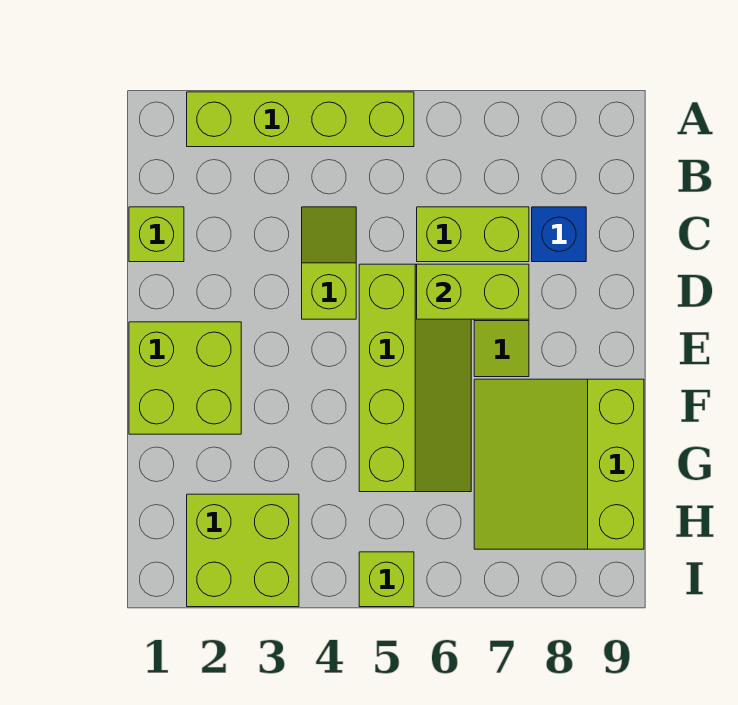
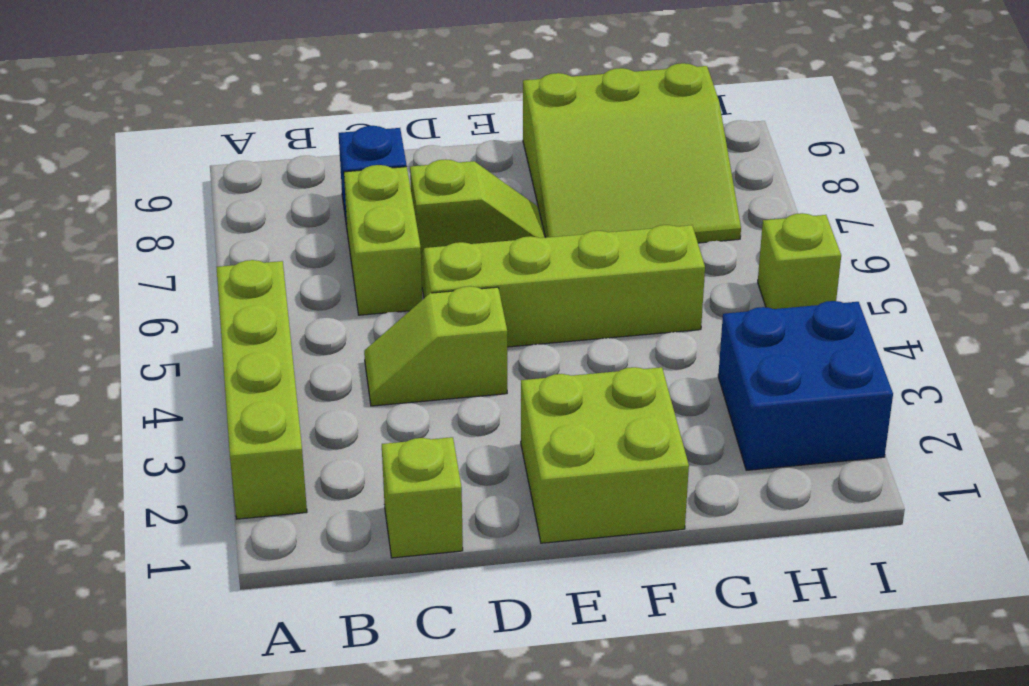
lime 1x2 brick [417,264,529,319] -> none
lime 2x2 brick [187,494,299,607] -> blue 2x2 brick [718,301,893,470]

